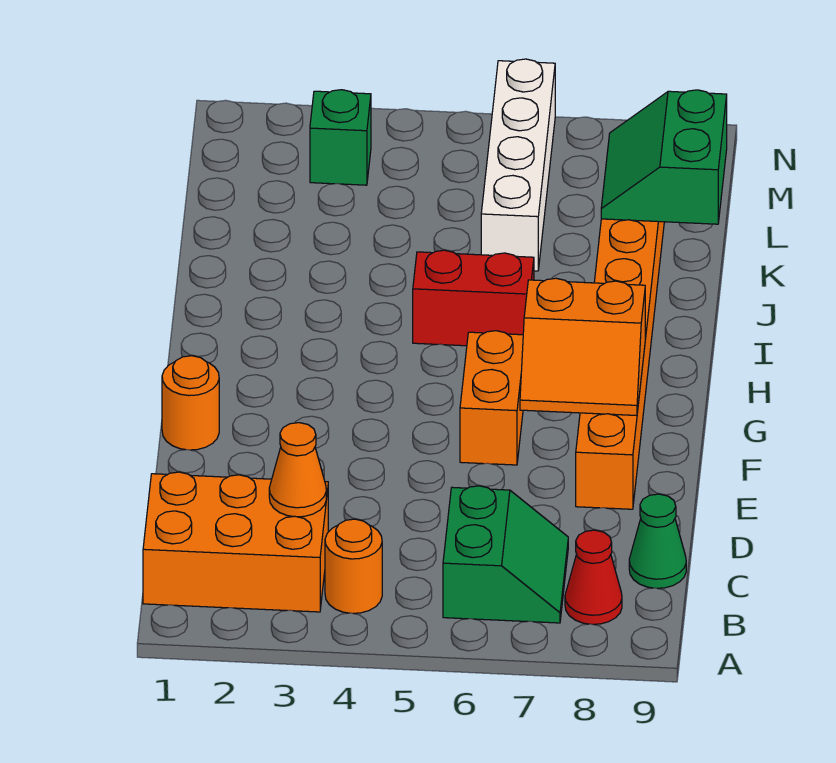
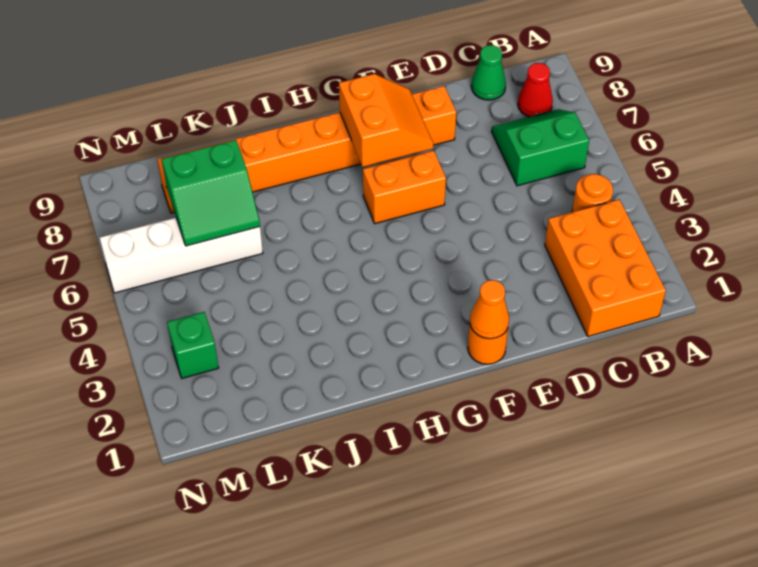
orange 1x1 cone [269,423,326,517] -> orange 1x1 cone moved to [470,280,509,339]
red 1x2 brick [413,250,534,346] -> none
green 2x2 slope [601,90,727,224] -> green 2x2 slope moved to [162,140,260,246]

